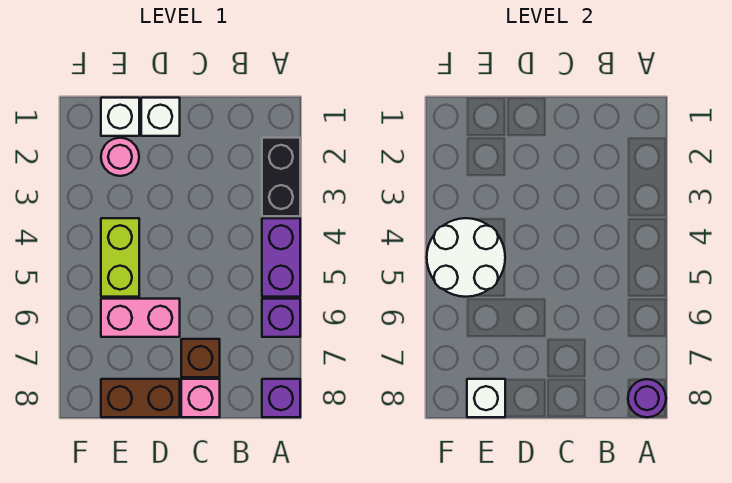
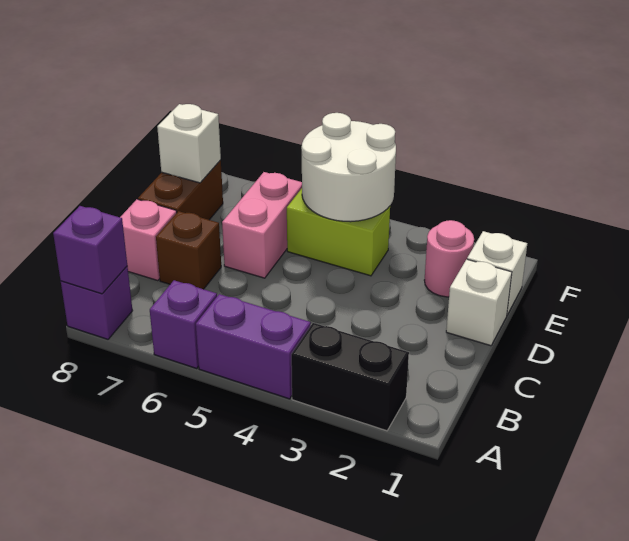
purple 1x1 round brick [628,379,666,417] -> purple 1x1 brick [53,206,127,294]

